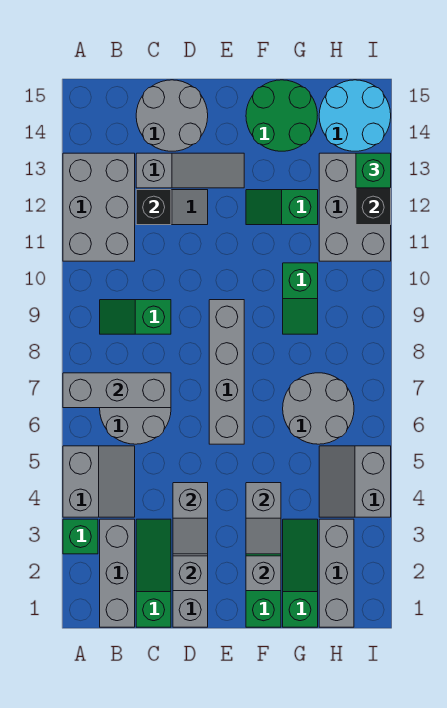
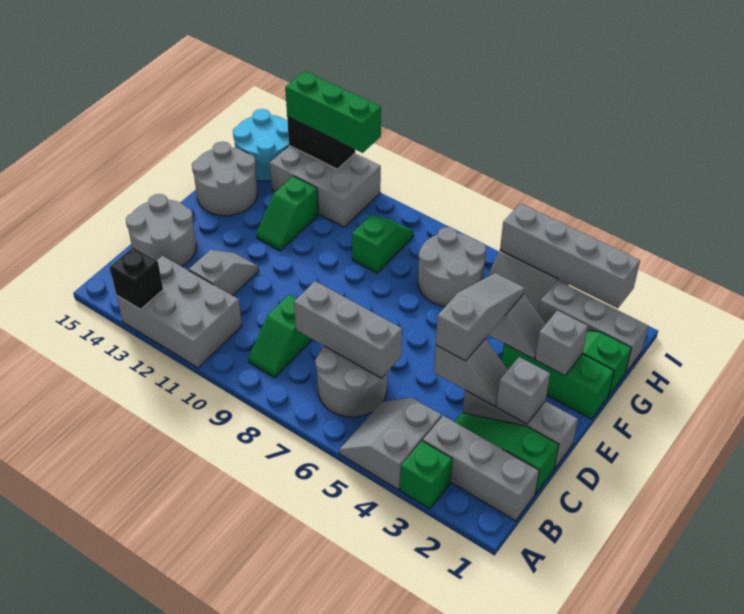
grey 2x2 slope [63,446,135,517] -> grey 2x2 slope turned to [339,398,442,490]
grey 1x3 brick [63,373,171,408] -> grey 1x3 brick turned to [294,281,402,378]
black 1x1 brick [136,190,171,225] -> black 1x1 brick moved to [110,247,163,310]
grey 1x3 slope [136,153,244,188] -> grey 1x3 slope moved to [436,273,525,361]
grey 1x4 brick [209,300,244,444] -> grey 1x4 brick moved to [500,203,640,308]
green 2x2 round brick [246,80,317,151] -> grey 2x2 round brick [192,142,257,216]
green 1x2 slope [283,263,318,334] -> green 1x2 slope turned to [352,215,414,273]
green 1x1 brick [356,153,391,188] -> green 1x3 brick [285,71,381,153]

